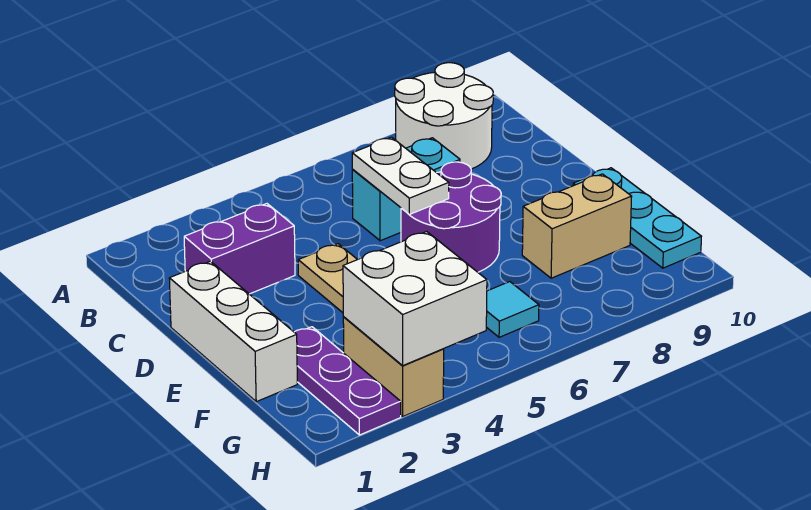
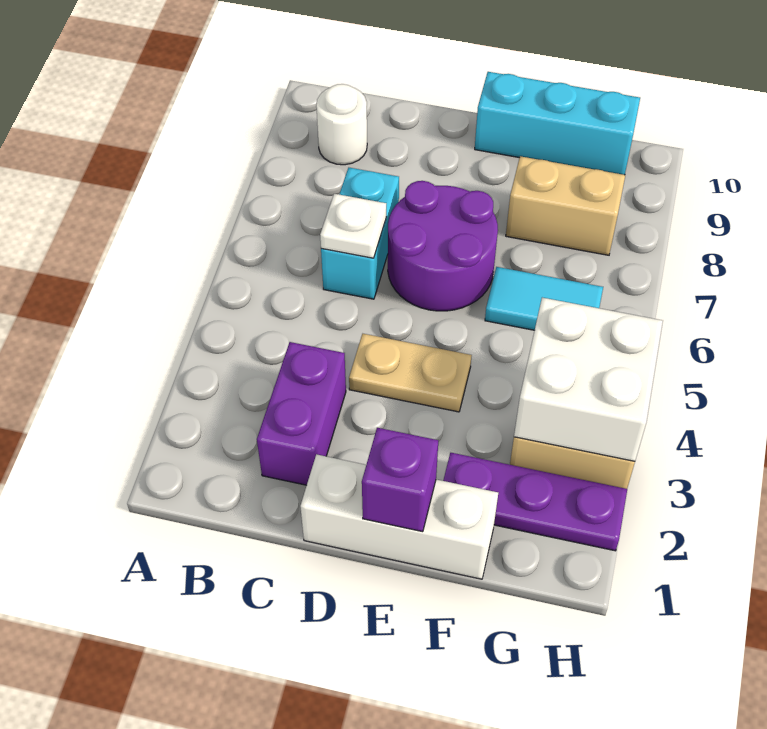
white 2x2 round brick [395,63,493,169] -> white 1x1 round brick [316,84,367,165]
white 1x2 plate [352,137,449,214] -> white 1x1 plate [320,194,386,258]
none -> purple 1x1 brick [362,428,438,532]
cyan 1x3 plate [573,168,701,268] -> cyan 1x3 brick [475,72,640,175]
tan 1x2 brick [522,174,632,278] -> tan 1x2 brick turned to [506,156,625,255]
cyan 1x1 tile [486,282,539,337] -> cyan 1x2 tile [485,267,603,330]

